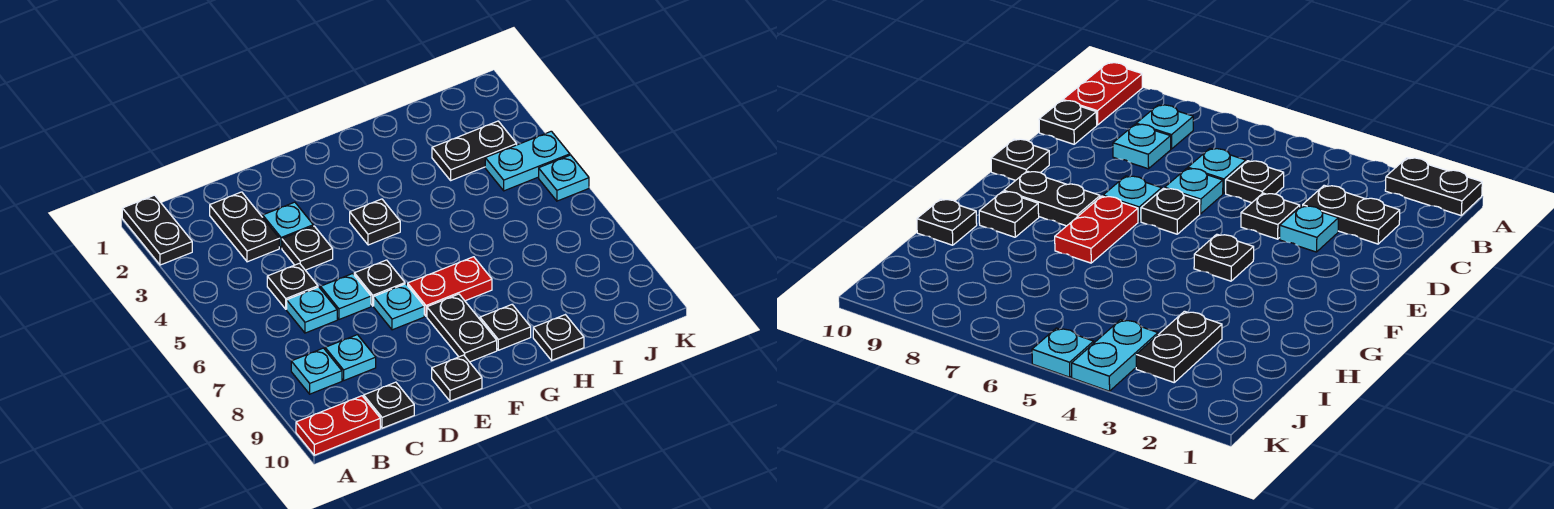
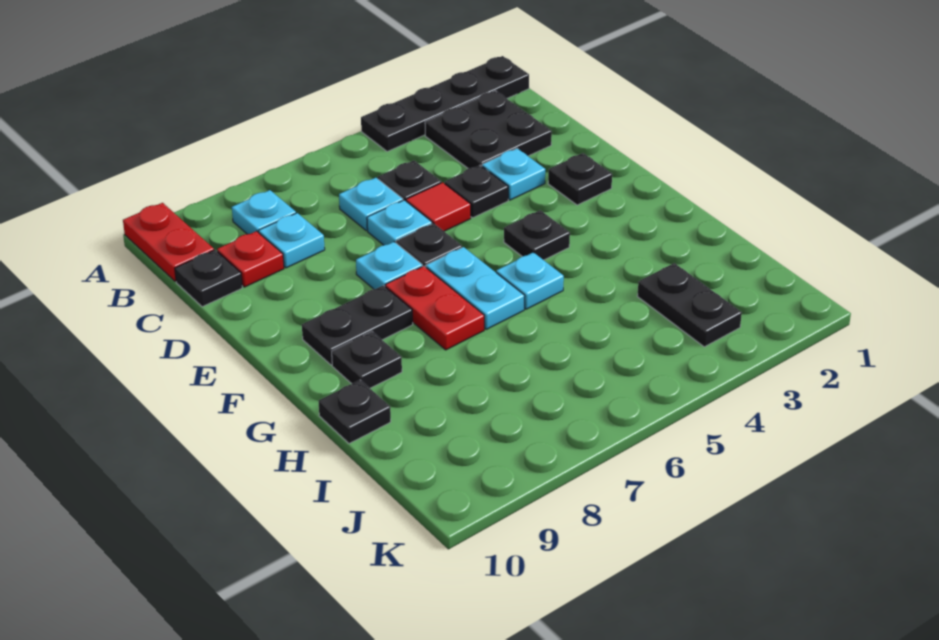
black 1x2 plate [122,195,192,265] -> black 1x4 plate [361,56,529,152]
black 1x2 plate [210,192,279,262] -> black 2x2 plate [425,91,552,169]
none -> red 1x1 plate [217,231,284,287]
none -> red 1x1 tile [406,182,471,231]
black 1x1 plate [432,355,482,401] -> black 1x1 plate moved to [548,153,612,205]
cyan 1x2 plate [485,131,570,191] -> cyan 1x2 plate moved to [426,247,525,329]
cyan 1x1 plate [539,155,589,201] -> cyan 1x1 plate moved to [496,252,564,309]

